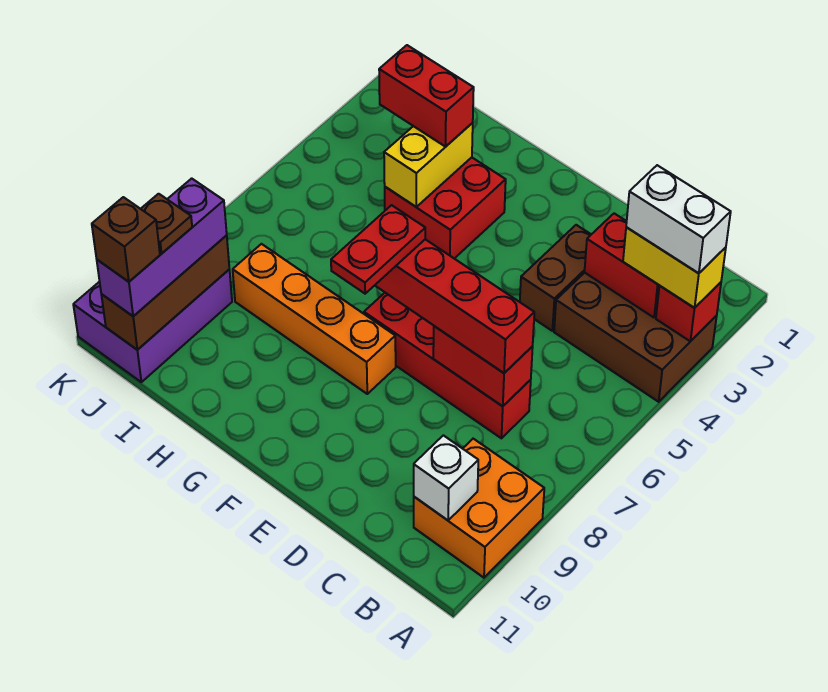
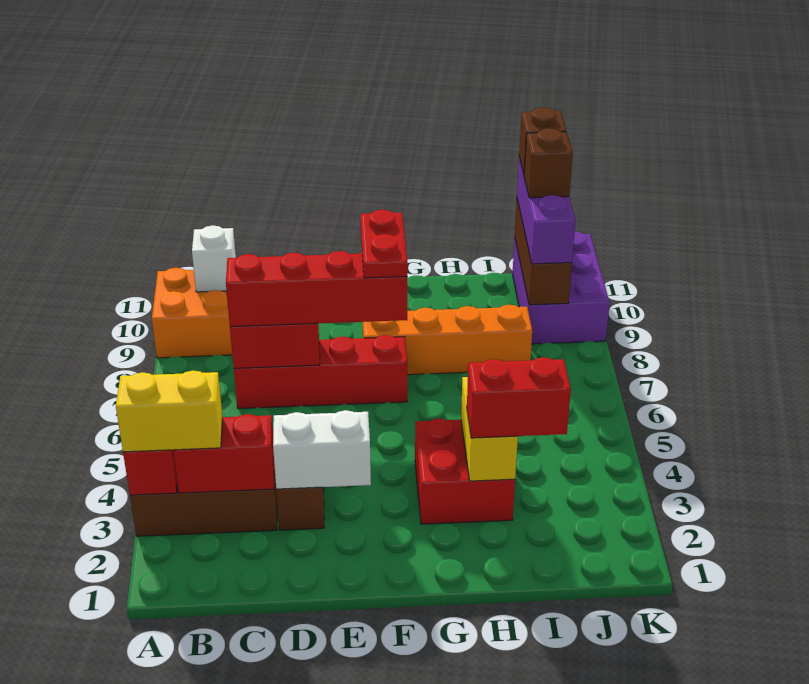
white 1x2 brick [626,165,731,273] -> white 1x2 brick moved to [273,410,371,489]
brown 1x1 plate [141,194,192,254] -> brown 1x1 brick [524,128,573,198]

